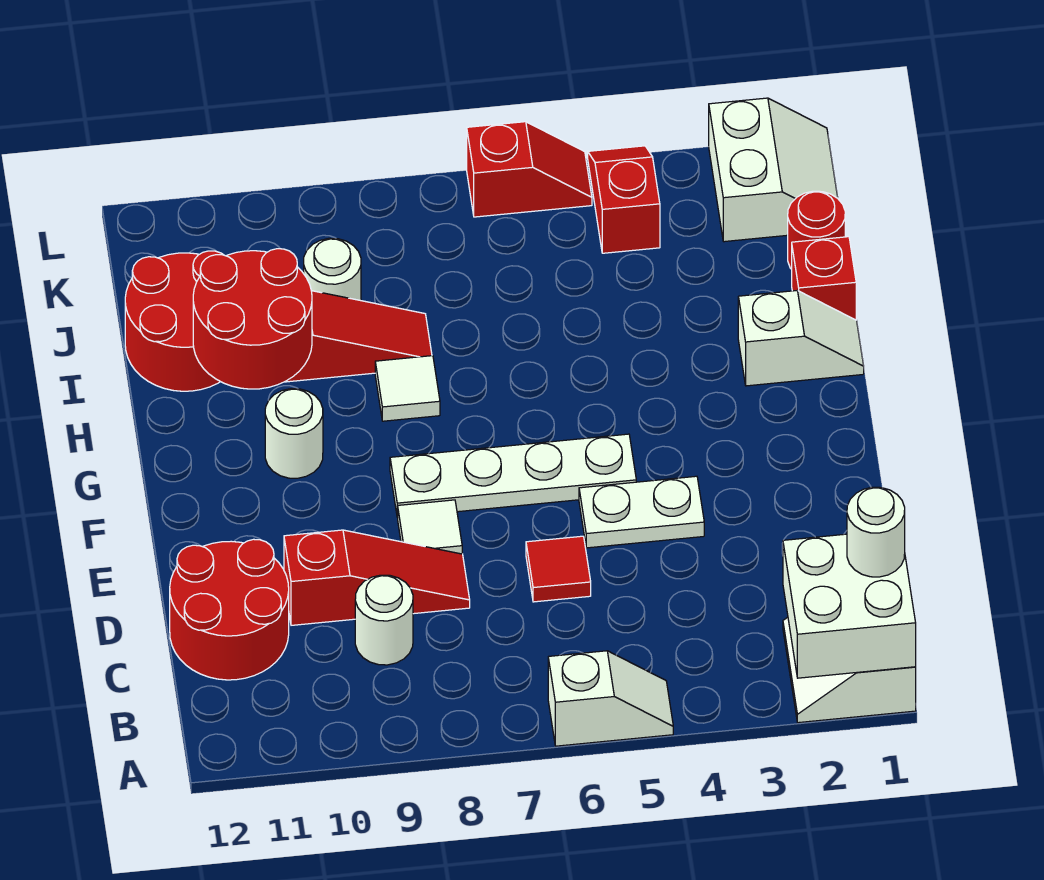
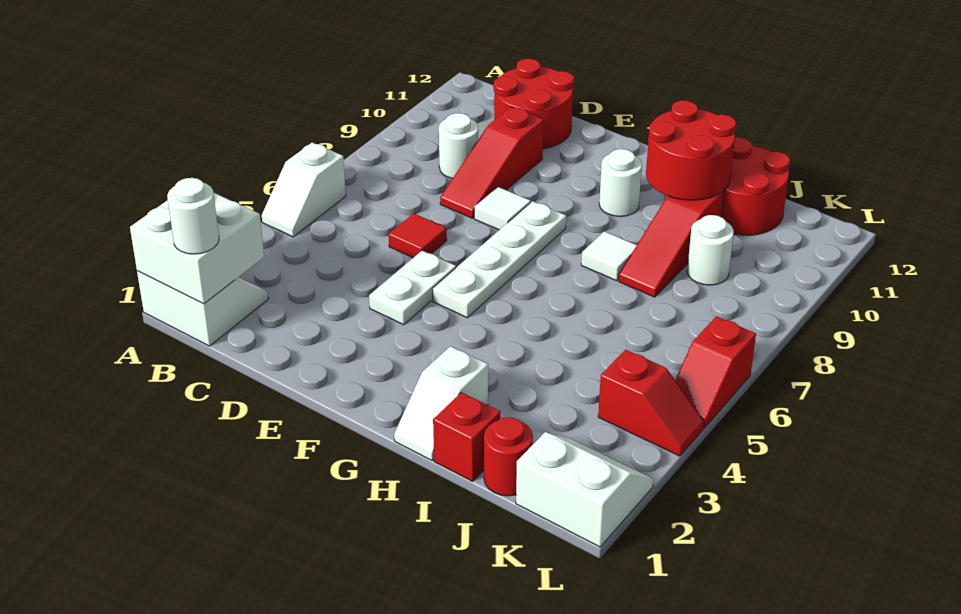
white 2x2 slope [709,98,838,242] -> white 2x2 slope turned to [516,432,654,547]

